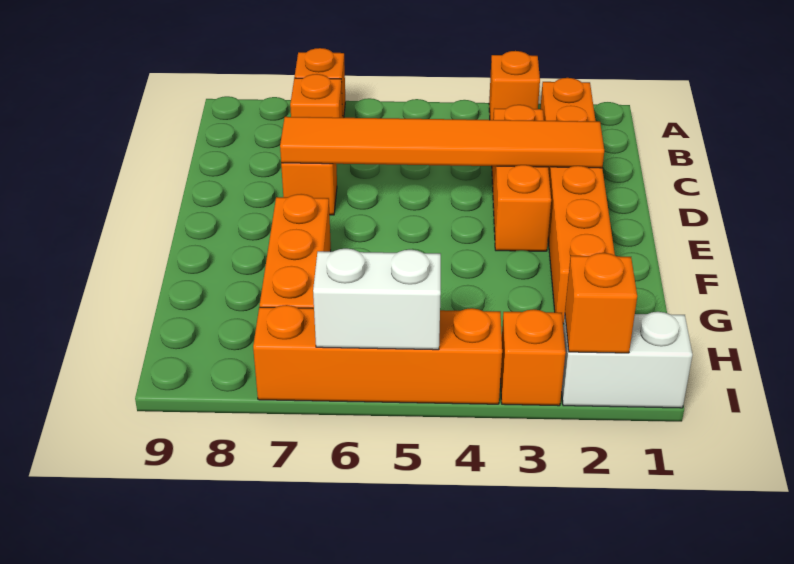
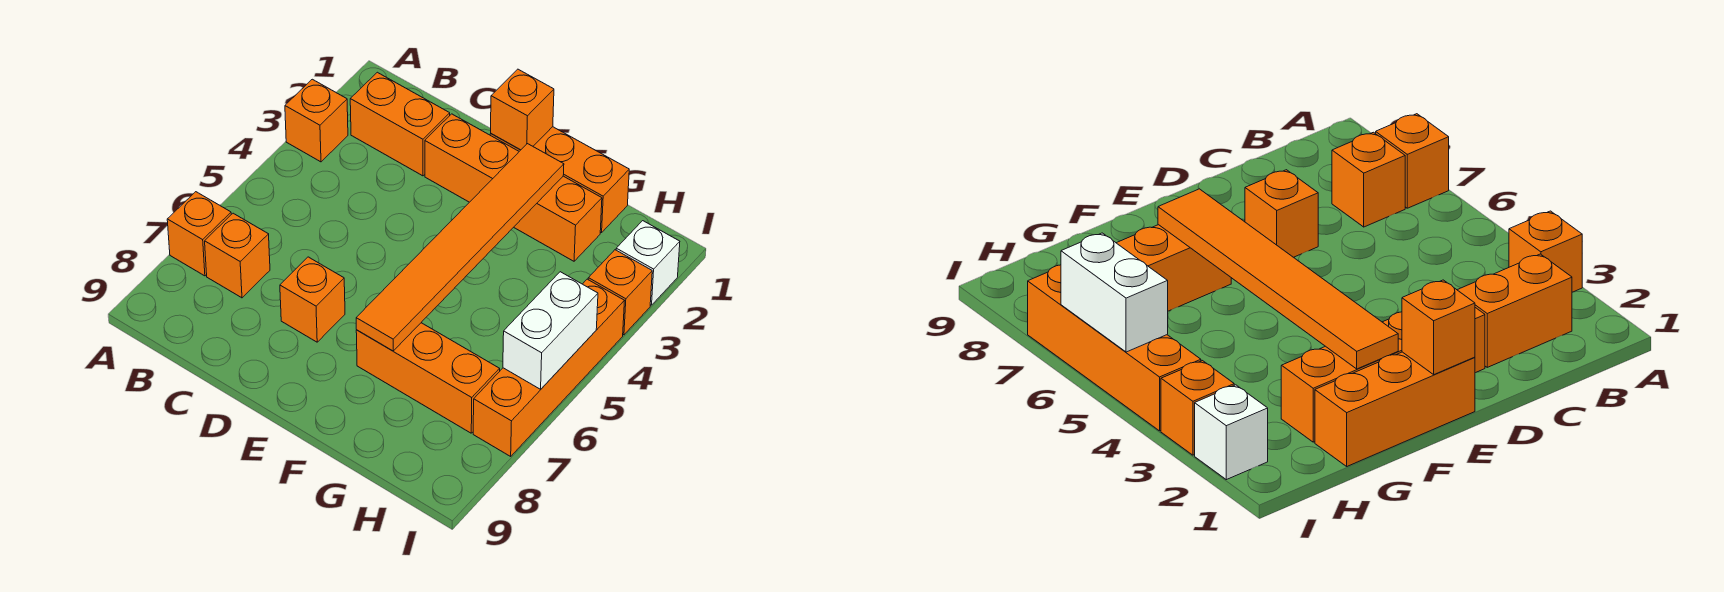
orange 1x3 brick [492,105,551,251] -> orange 1x3 brick moved to [490,127,629,233]
orange 1x6 tile [280,117,604,168] -> orange 1x6 tile moved to [356,144,564,351]
white 1x2 brick [562,312,692,408] -> white 1x1 brick [616,221,680,305]
orange 1x1 brick [565,253,637,353] -> orange 1x1 brick moved to [491,69,554,150]

